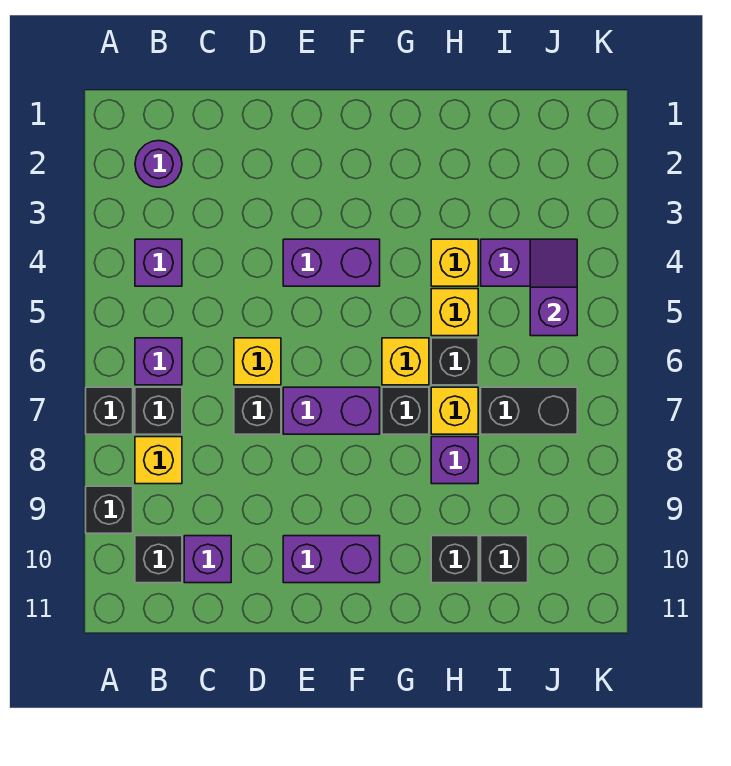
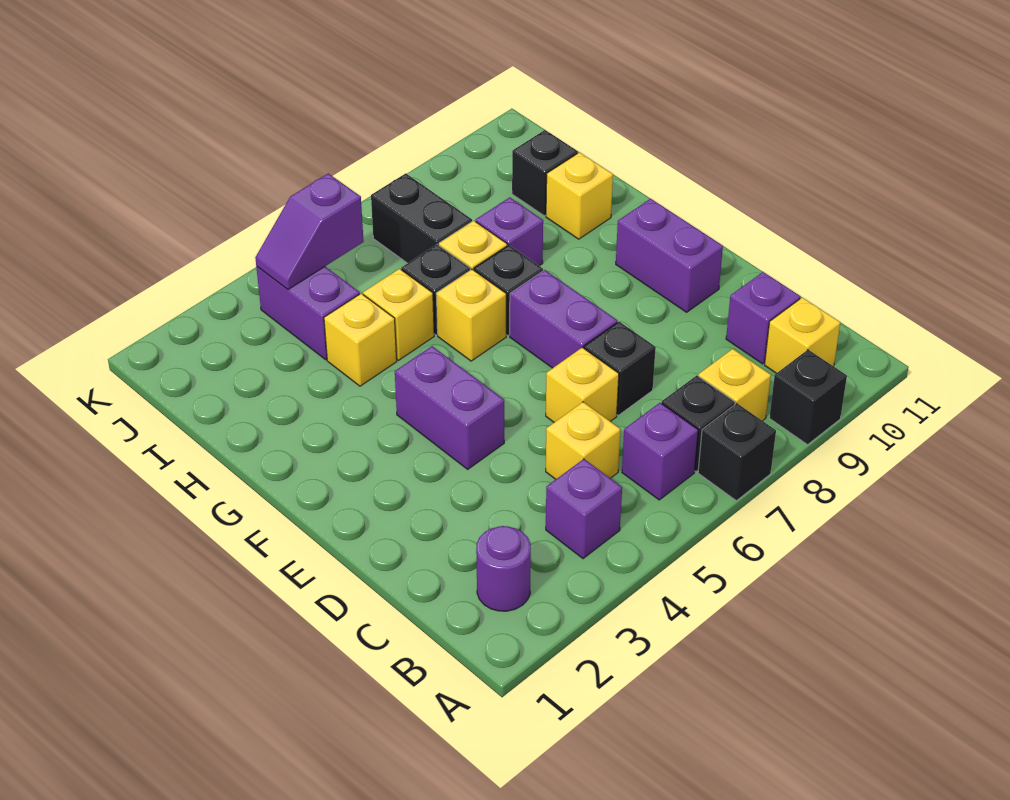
black 1x1 brick [135,536,182,583] -> yellow 1x1 brick [765,297,840,373]
none -> yellow 1x1 brick [546,402,620,479]
black 1x1 brick [431,536,478,583] -> yellow 1x1 brick [546,152,613,239]

